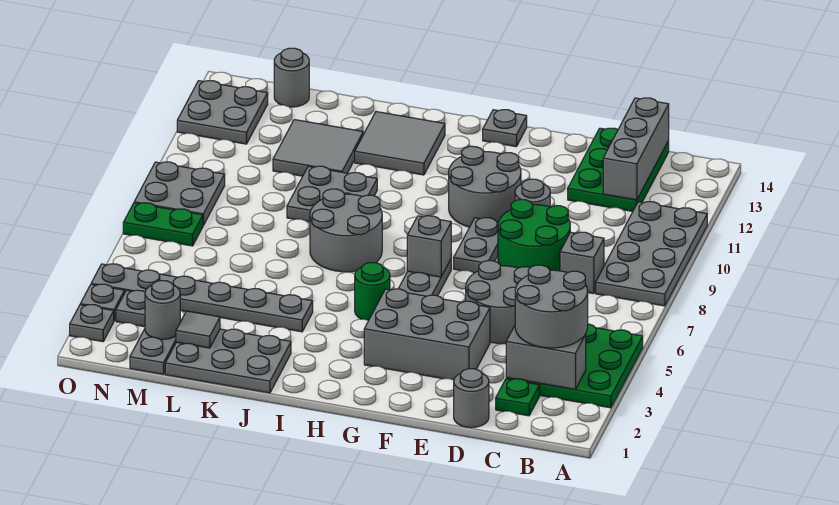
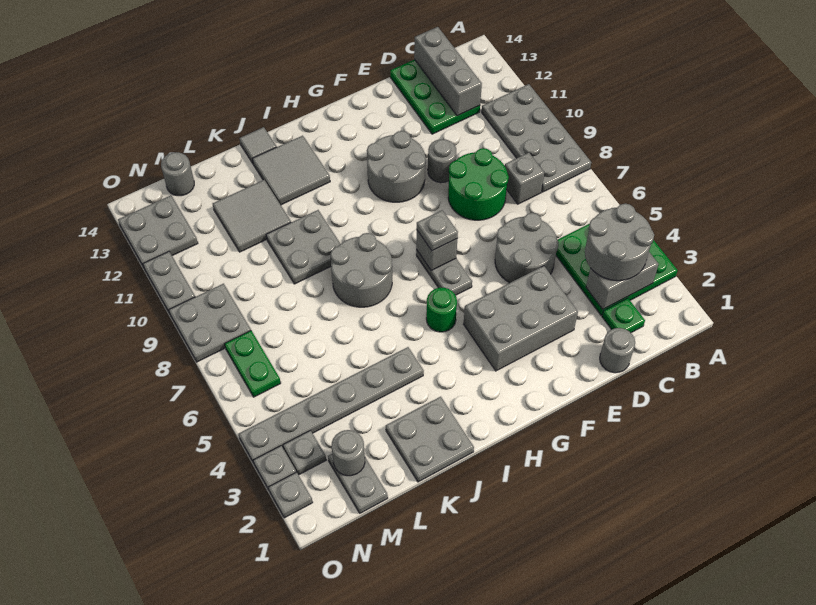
grey 1x2 plate [454,218,498,273] -> grey 1x2 plate moved to [143,252,195,314]
grey 1x1 plate [483,110,527,147] -> grey 1x1 plate moved to [417,210,458,251]
grey 2x3 plate [165,329,291,393] -> grey 2x2 plate [386,397,474,482]
grey 1x1 tile [176,311,220,348] -> grey 1x1 tile moved to [239,127,277,163]
green 1x2 plate [123,203,203,246] -> green 1x2 plate turned to [225,331,281,397]

